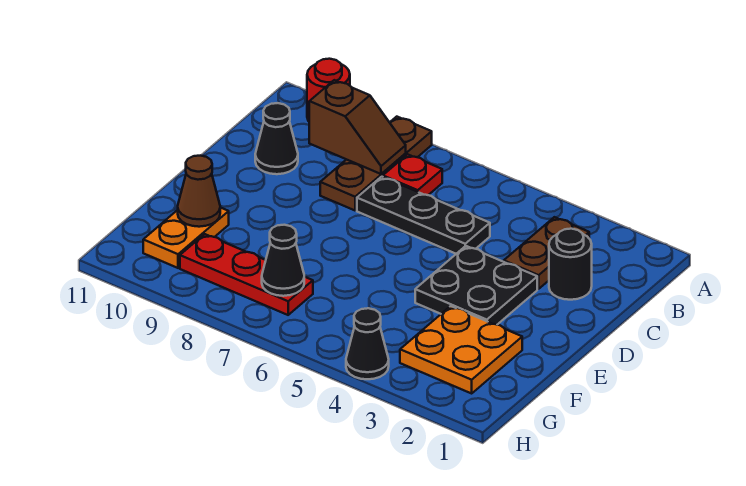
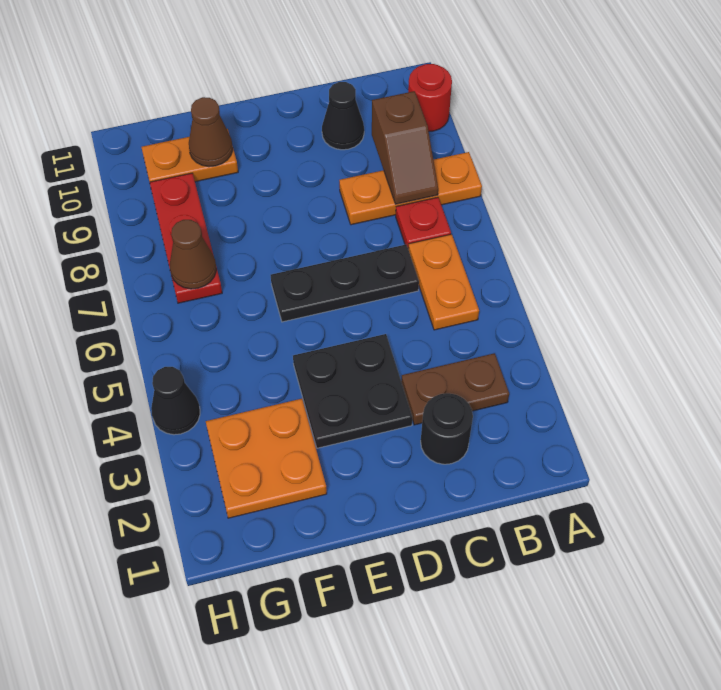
brown 1x3 plate [320,117,432,210] -> orange 1x3 plate [339,152,482,225]
none -> orange 1x2 plate [408,234,479,330]
black 1x3 plate [357,177,490,254] -> black 1x3 plate turned to [271,245,419,322]
black 1x1 cone [262,225,304,296] -> brown 1x1 cone [170,220,216,289]

